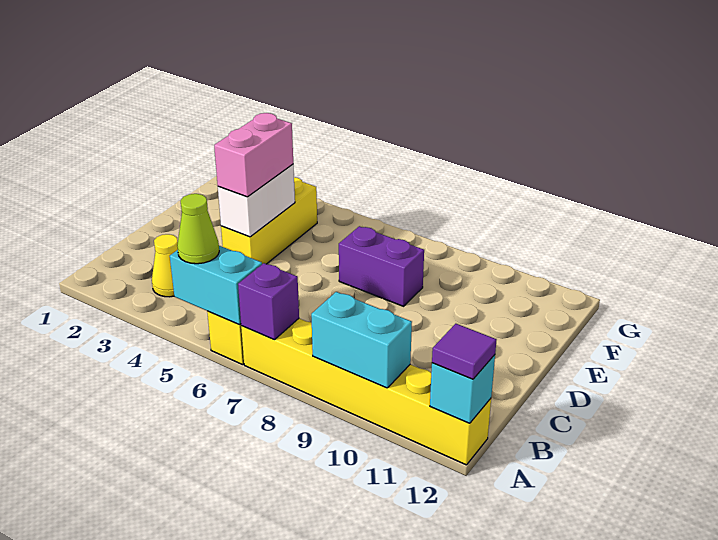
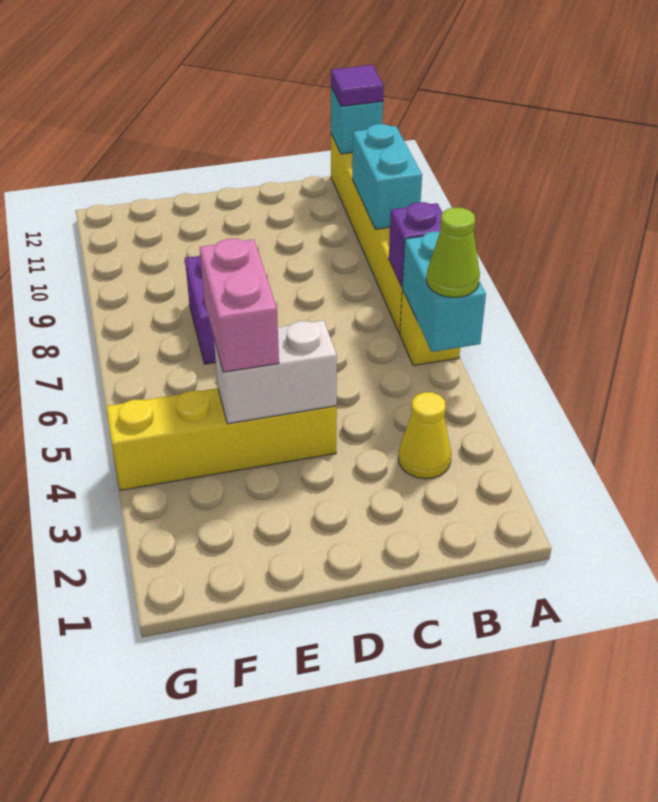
yellow 1x3 brick [221,177,317,264] -> yellow 1x4 brick [106,388,337,490]
pink 1x2 brick [214,113,293,197] -> pink 1x2 brick turned to [200,239,279,372]

